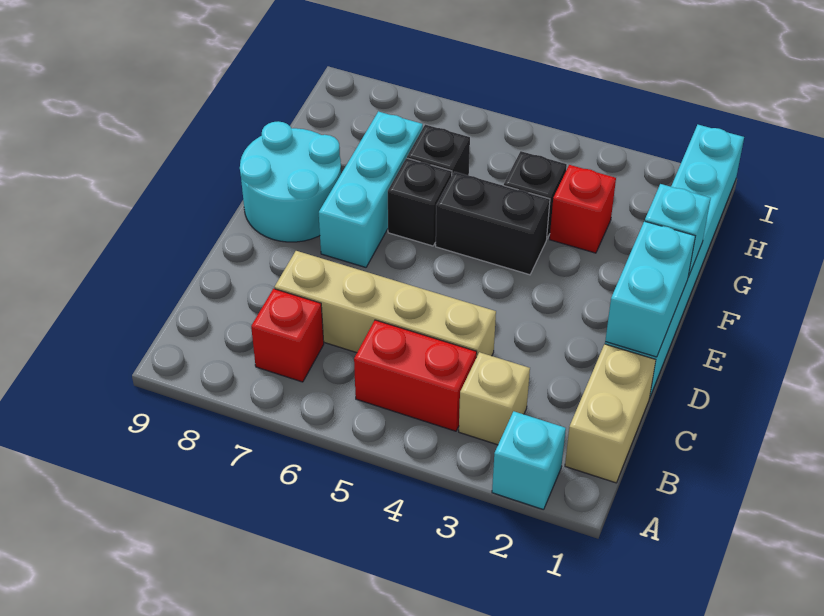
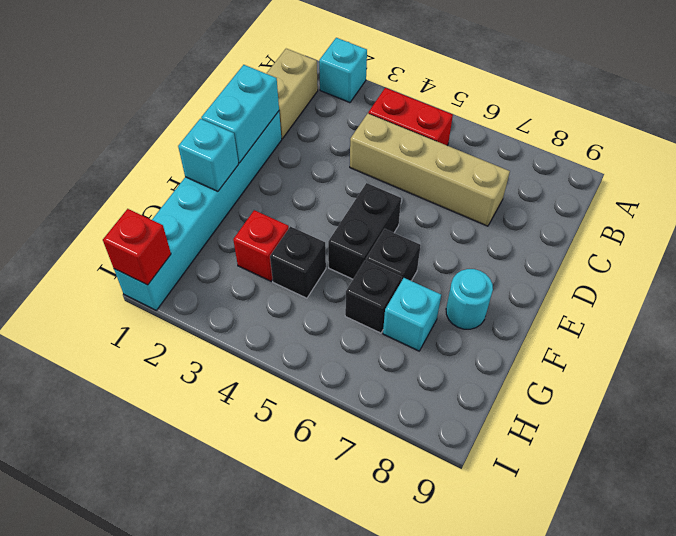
tan 1x1 brick [459,352,530,445] -> none
red 1x1 brick [251,289,324,382] -> red 1x1 brick moved to [103,209,171,285]
cyan 1x3 brick [319,111,423,267] -> cyan 1x1 brick [383,278,441,351]
cyan 2x2 round brick [240,121,341,242] -> cyan 1x1 round brick [446,269,493,329]
black 1x2 brick [436,172,550,275] -> black 1x2 brick turned to [328,183,401,279]

